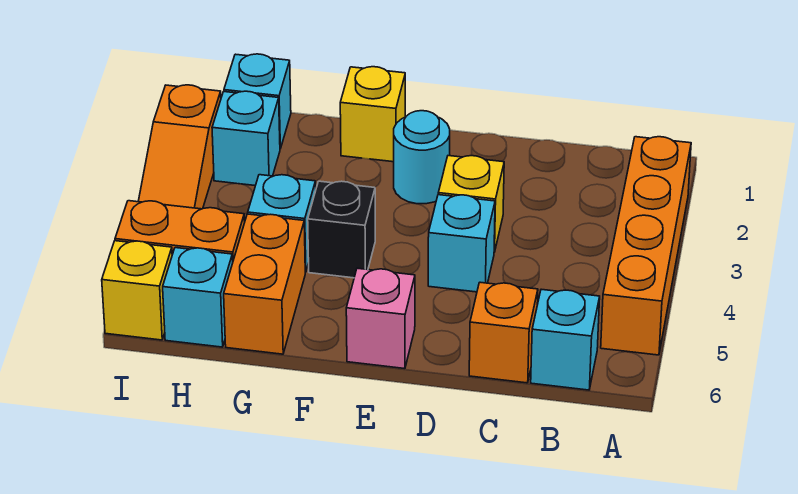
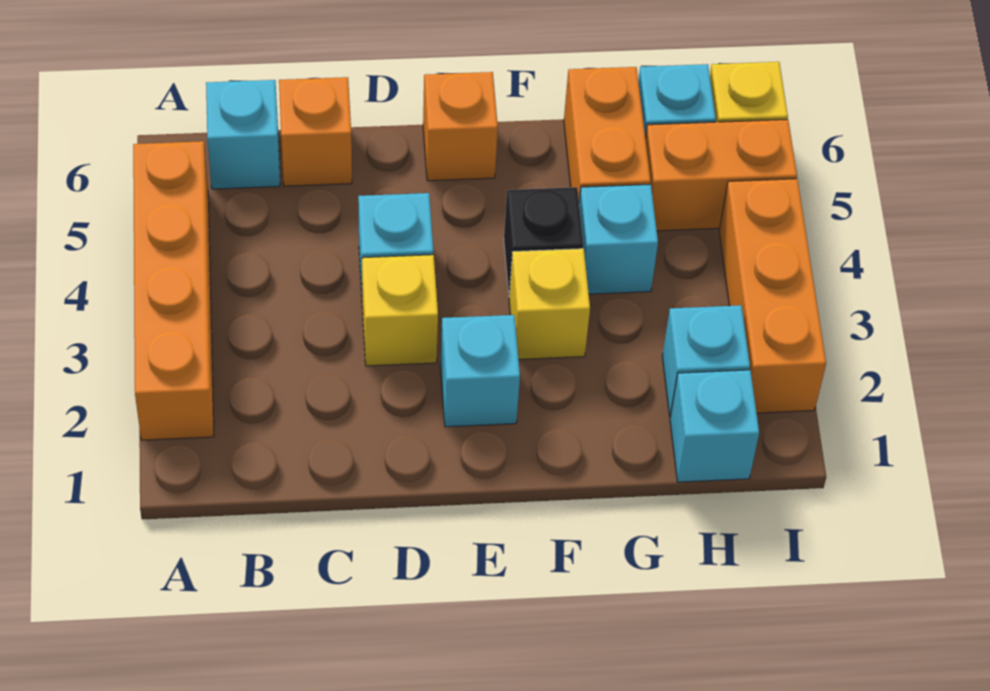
cyan 1x1 round brick [394,111,450,204] -> cyan 1x1 brick [440,315,520,427]
pink 1x1 brick [346,268,415,369] -> orange 1x1 brick [423,72,498,181]
yellow 1x1 brick [340,67,405,162] -> yellow 1x1 brick moved to [509,249,590,359]
orange 1x3 slope [138,85,221,209] -> orange 1x3 brick [719,179,826,413]

